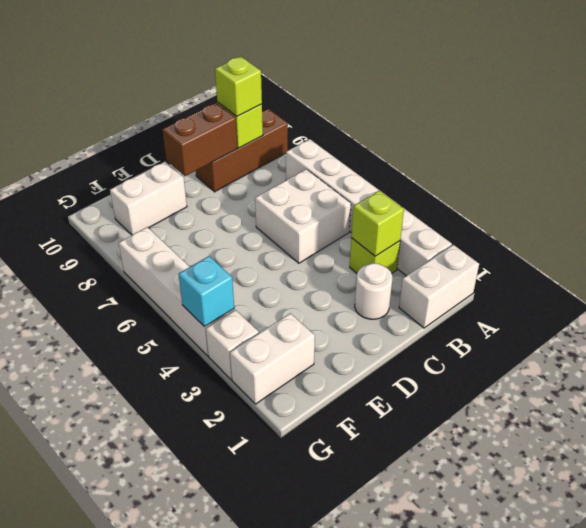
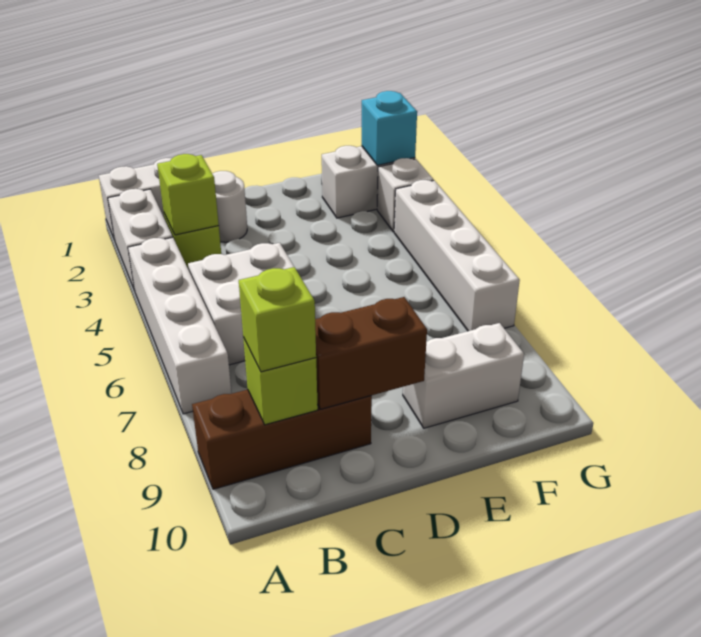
cyan 1x1 brick [179,256,234,327] -> cyan 1x1 brick moved to [361,91,417,165]

